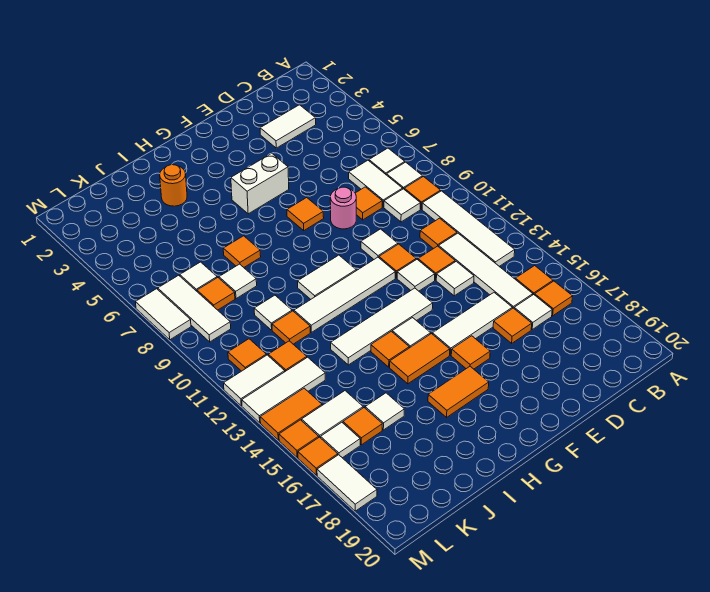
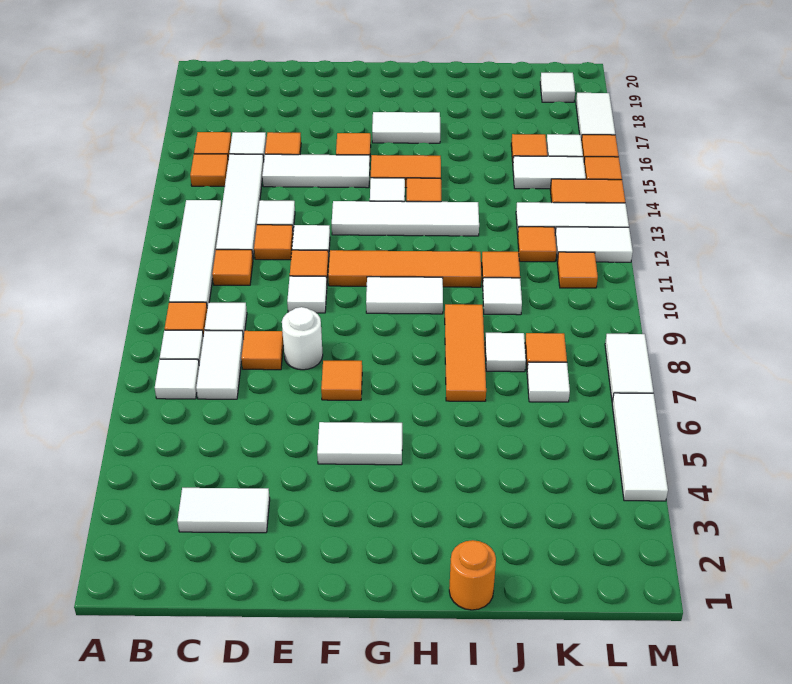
pink 1x1 round brick [330,187,356,229] -> white 1x1 round brick [282,307,323,370]
white 1x2 brick [231,153,289,214] -> white 1x2 tile [317,422,402,465]
white 1x4 tile [294,257,395,332] -> orange 1x4 tile [328,250,481,287]
orange 1x2 tile [428,366,489,417] -> white 1x2 tile [372,112,440,143]
orange 1x1 round brick [160,165,187,206] -> orange 1x1 round brick moved to [449,540,496,610]
orange 1x1 tile [223,236,261,267] -> orange 1x3 tile [445,304,486,401]
white 1x1 tile [365,393,404,430] -> white 1x1 tile moved to [540,73,575,102]
white 1x3 tile [158,275,231,342] -> white 1x3 tile moved to [612,393,668,501]

